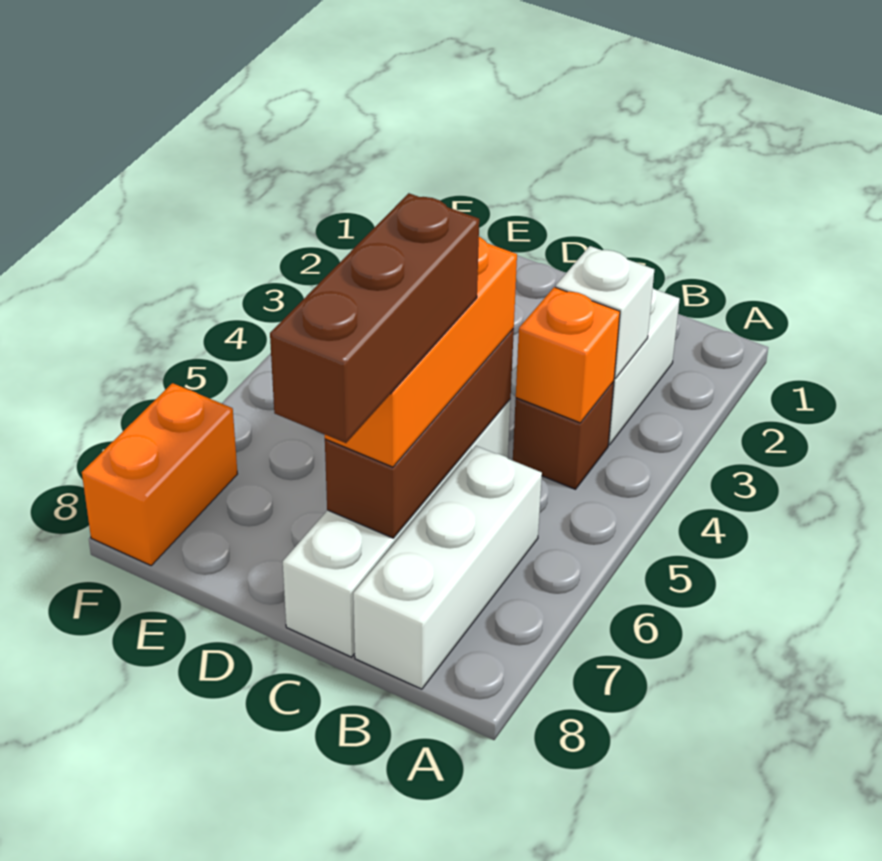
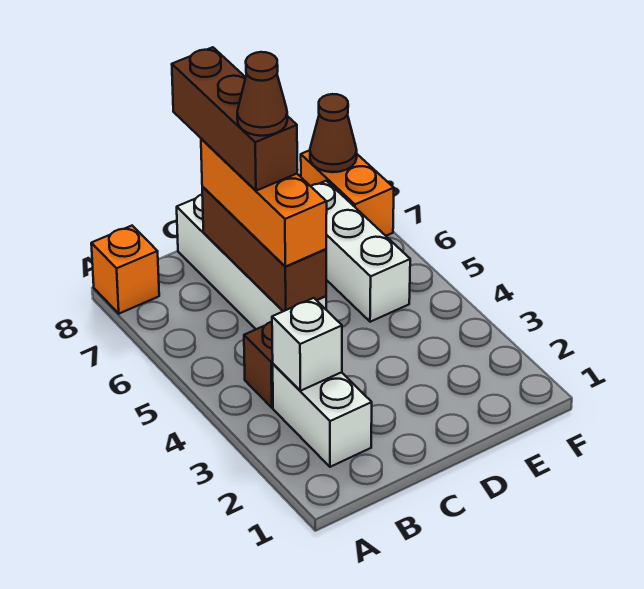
orange 1x1 brick [516,287,620,423] -> orange 1x1 brick moved to [91,226,159,314]
white 1x3 brick [353,446,542,689] -> white 1x3 brick moved to [311,181,410,322]
none -> brown 1x1 cone [237,52,287,136]
none -> brown 1x1 cone [310,94,357,172]

